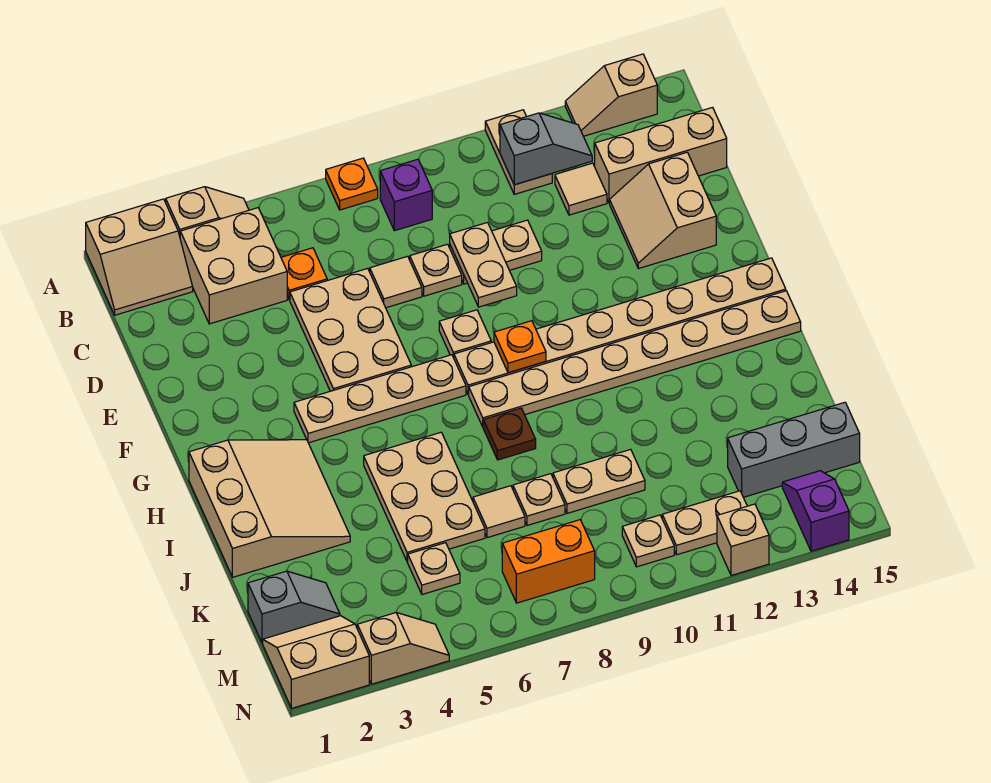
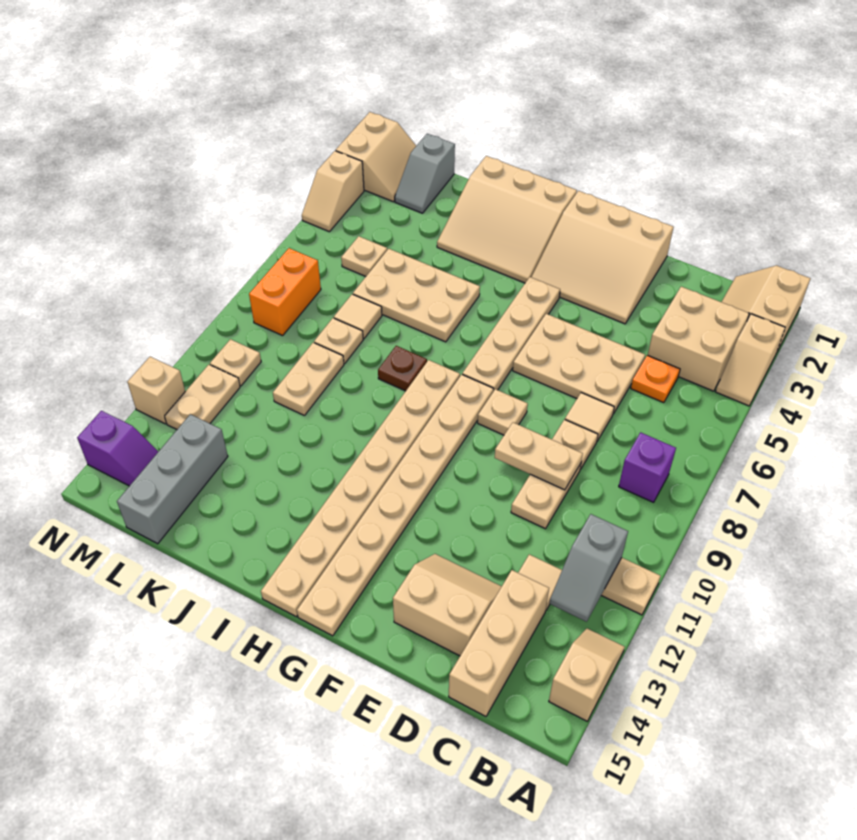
orange 1x1 plate [326,158,378,210] -> none
none -> tan 3x3 slope [532,191,673,324]
orange 1x1 plate [494,321,546,373] -> none

